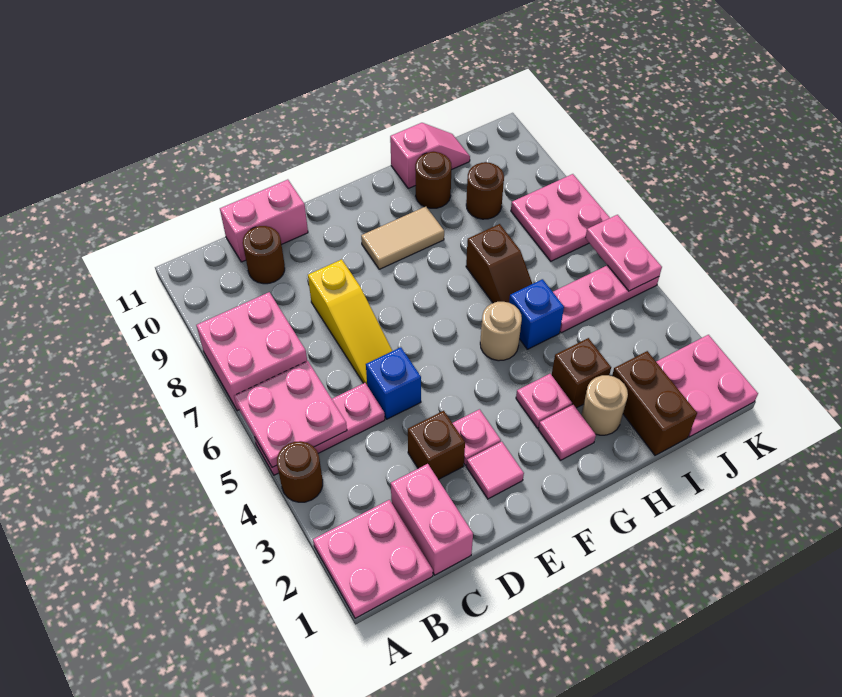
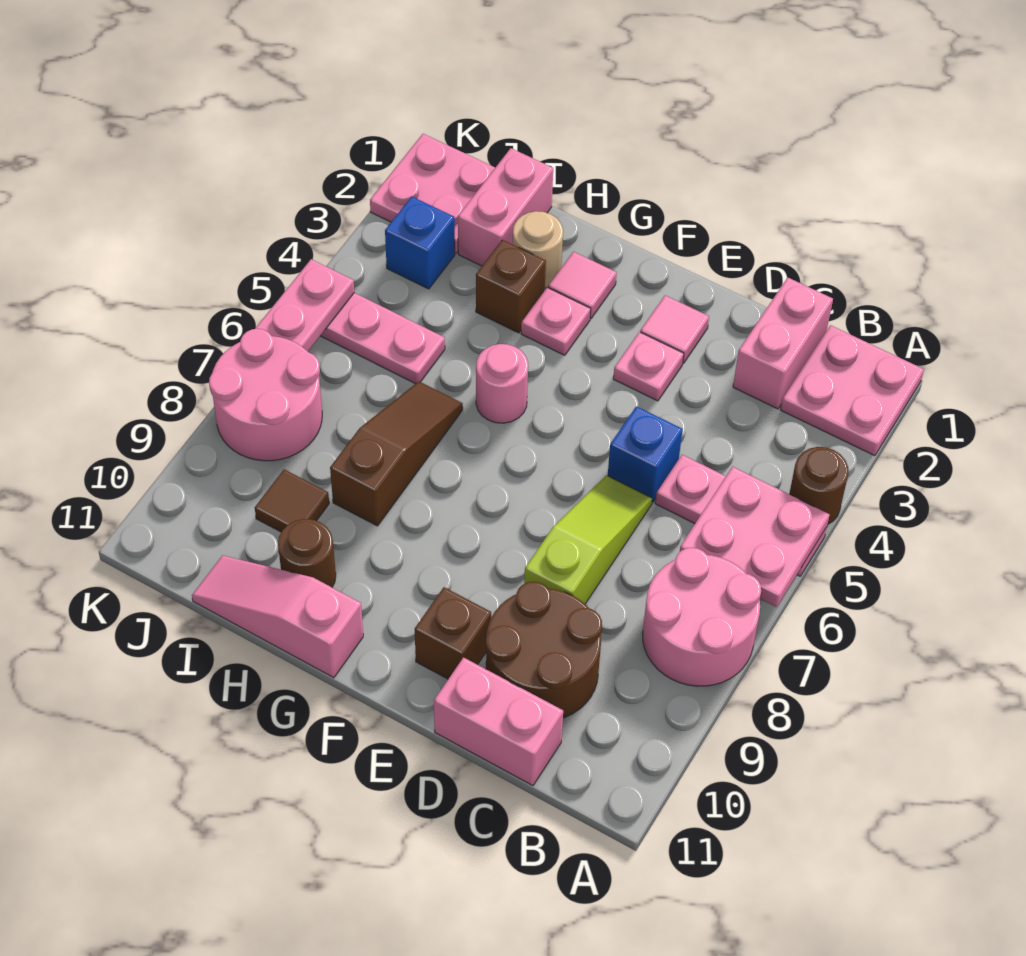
pink 2x2 brick [196,292,307,411] -> pink 2x2 round brick [643,548,761,686]
brown 1x1 round brick [243,226,285,284] -> brown 2x2 round brick [486,582,602,718]
brown 1x1 brick [408,411,465,480] -> brown 1x1 brick moved to [415,587,491,679]
yellow 1x3 slope [308,259,392,384] -> lime 1x3 slope [524,475,652,604]
tan 1x2 tile [361,206,444,269] -> none
tan 1x1 round brick [480,302,522,361] -> pink 1x1 round brick [476,344,528,423]
blue 1x1 brick [509,279,564,349] -> blue 1x1 brick moved to [385,196,455,289]
brown 1x2 slope [466,224,532,303] -> brown 1x3 slope [330,382,463,526]
pink 1x2 slope [390,123,470,188] -> pink 1x3 slope [192,555,363,678]
brown 1x2 brick [612,351,697,455] -> pink 1x2 brick [458,148,553,266]
brown 1x1 round brick [466,162,504,219] -> brown 1x1 tile [255,469,329,532]
pink 2x2 plate [511,174,610,261] -> pink 2x2 round brick [209,329,322,461]

